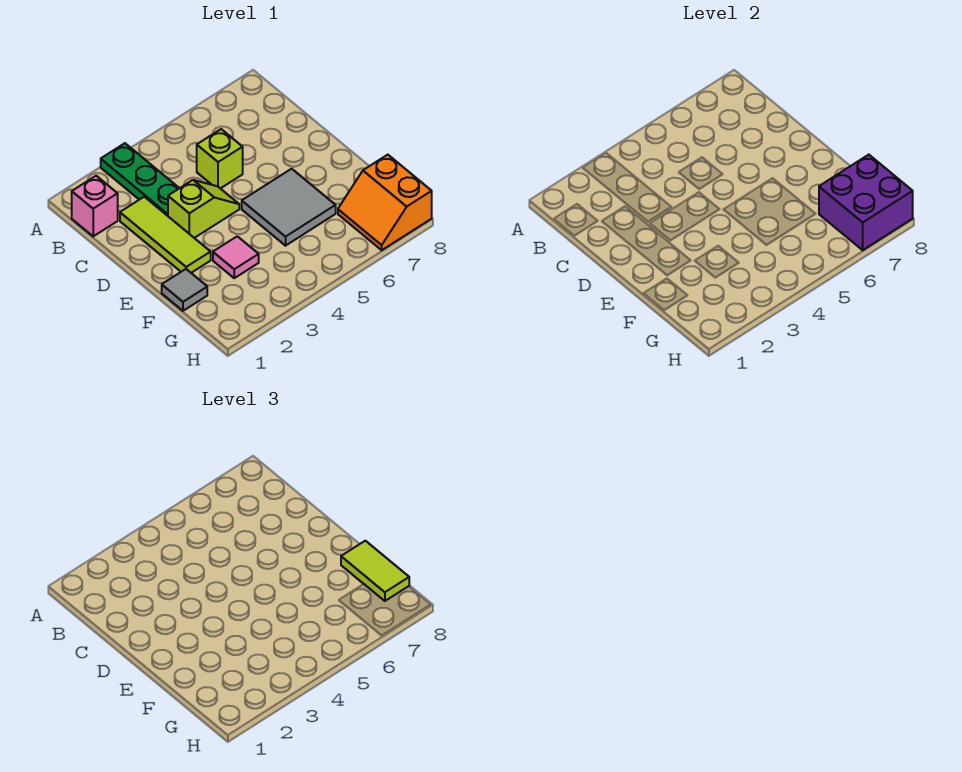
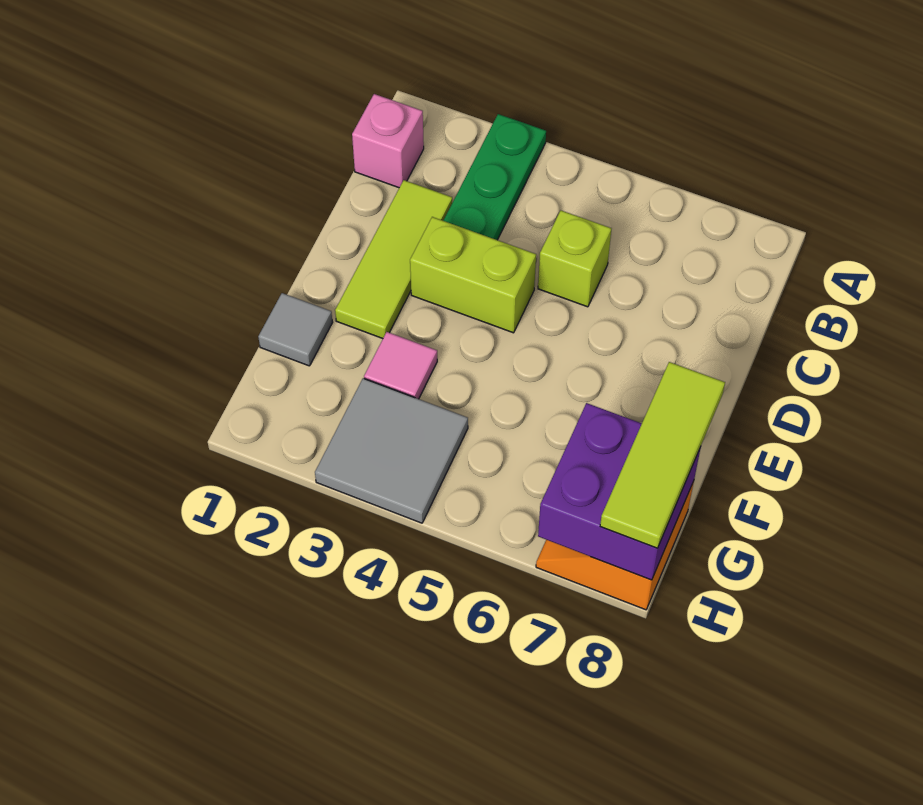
lime 1x2 slope [168,180,239,238] -> lime 1x2 brick [410,217,536,333]
grey 2x2 tile [242,169,336,246] -> grey 2x2 tile moved to [315,378,468,523]
lime 1x2 tile [341,541,409,601] -> lime 1x3 tile [600,362,725,548]

